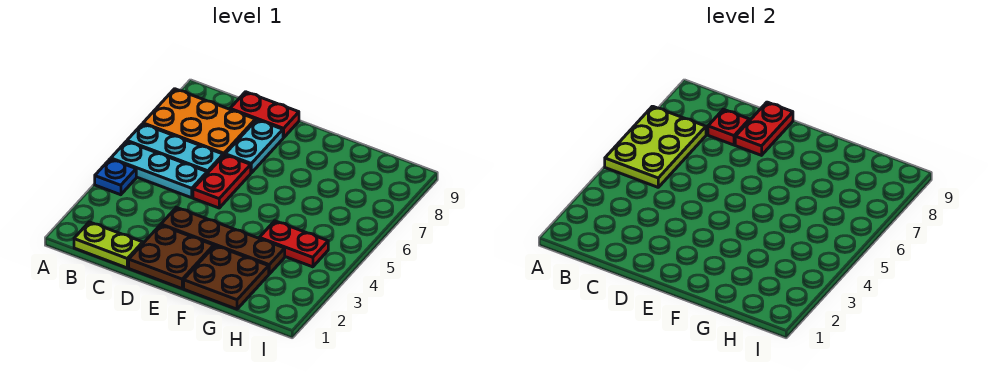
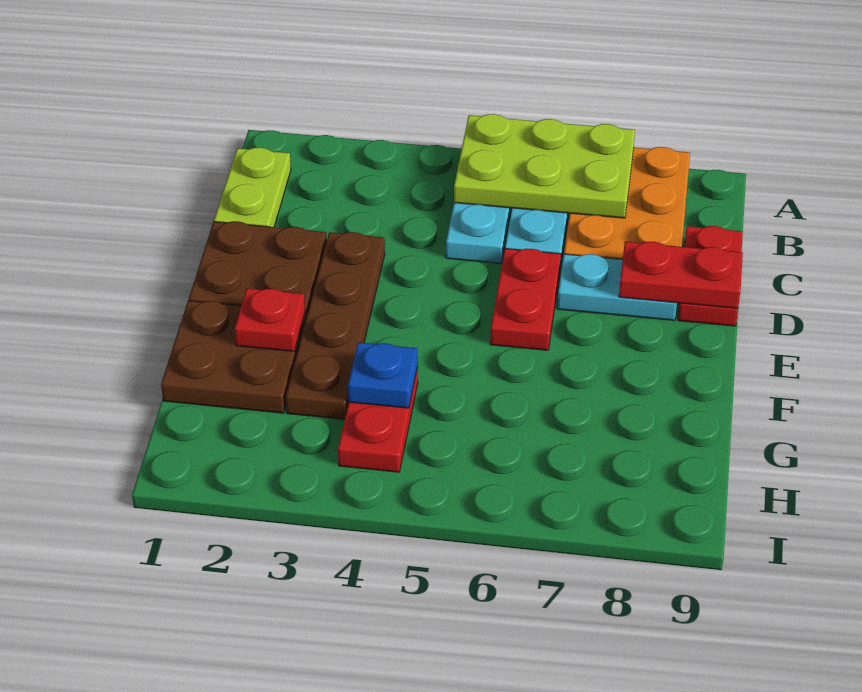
blue 1x1 plate [95,159,136,195] -> blue 1x1 plate moved to [348,343,418,408]
red 1x1 plate [708,109,749,145] -> red 1x1 plate moved to [235,288,305,351]
red 1x2 plate [193,155,251,208] -> red 1x2 plate turned to [490,249,561,350]

